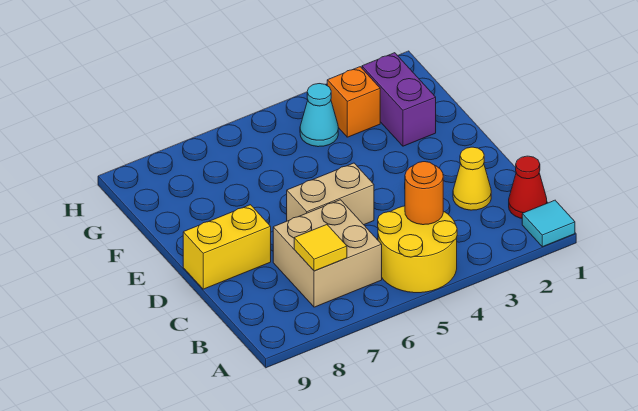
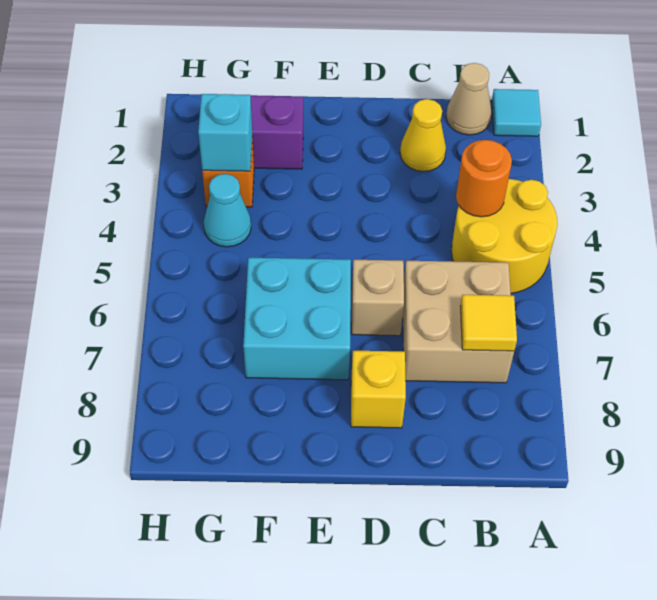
red 1x1 cone [509,156,547,218] -> tan 1x1 cone [446,63,492,135]
tan 1x2 brick [287,163,374,225] -> tan 1x1 brick [351,260,404,336]
yellow 1x2 brick [183,205,271,289] -> yellow 1x1 brick [351,351,406,428]
none -> cyan 2x2 brick [243,258,351,380]
none -> cyan 1x1 brick [198,94,252,171]

